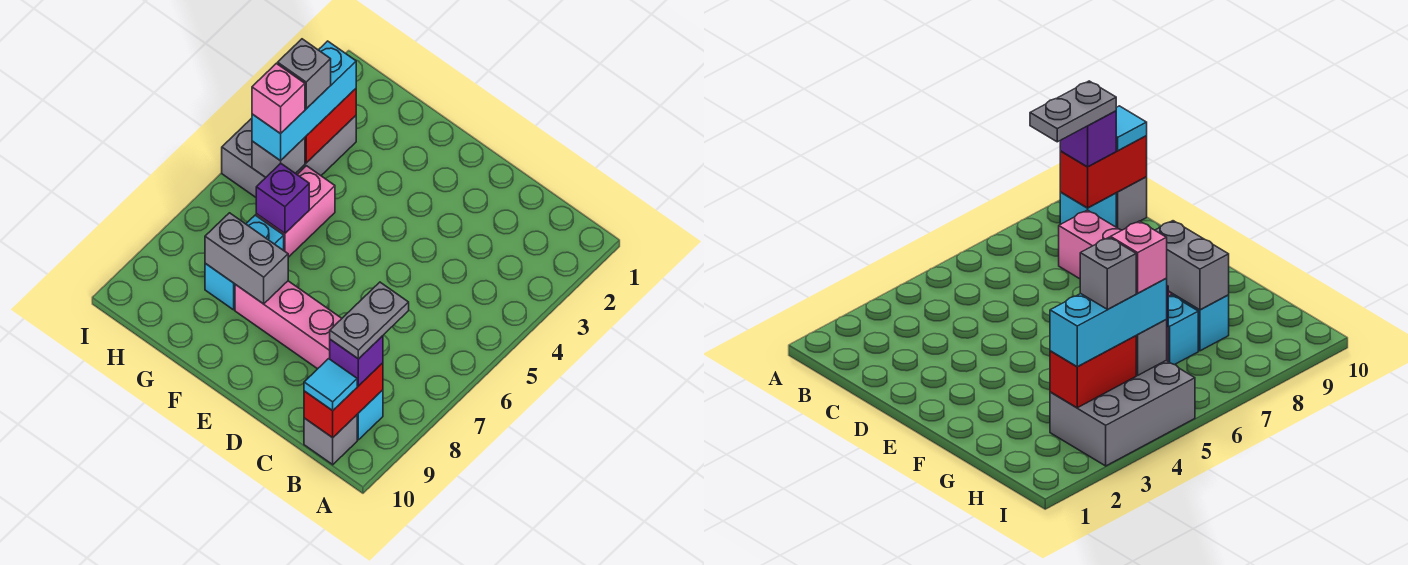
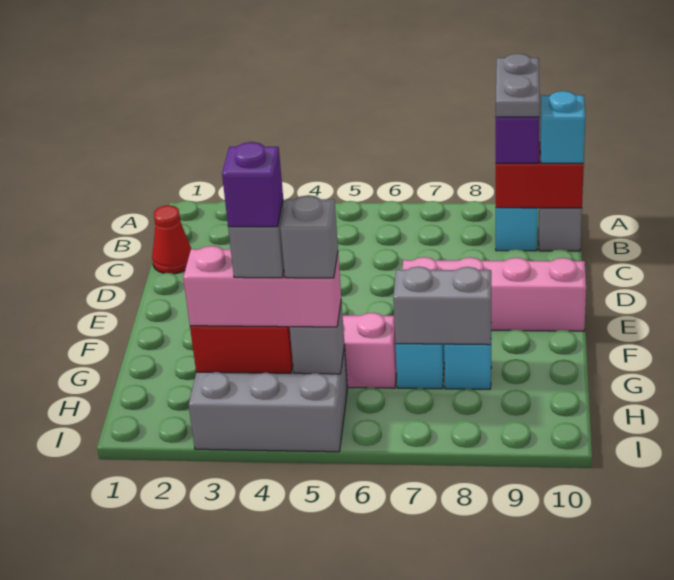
grey 1x2 plate [330,282,409,359] -> grey 1x2 plate turned to [496,54,540,117]
cyan 1x1 tile [304,359,357,411] -> cyan 1x1 brick [540,91,585,163]
none -> red 1x1 cone [152,205,191,274]
pink 1x4 brick [235,281,342,369] -> pink 1x4 brick turned to [402,257,586,331]
grey 1x2 brick [205,213,288,304] -> grey 1x2 brick turned to [393,266,491,345]
purple 1x1 brick [256,163,309,233] -> purple 1x1 brick moved to [222,142,283,227]
cyan 1x3 brick [252,41,356,161] -> pink 1x3 brick [183,246,341,327]
pink 1x1 brick [252,63,305,134] -> grey 1x1 brick [280,195,338,278]

